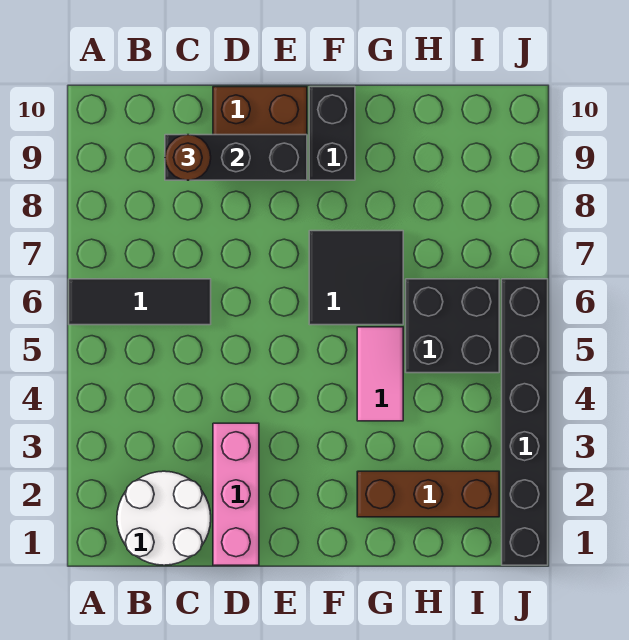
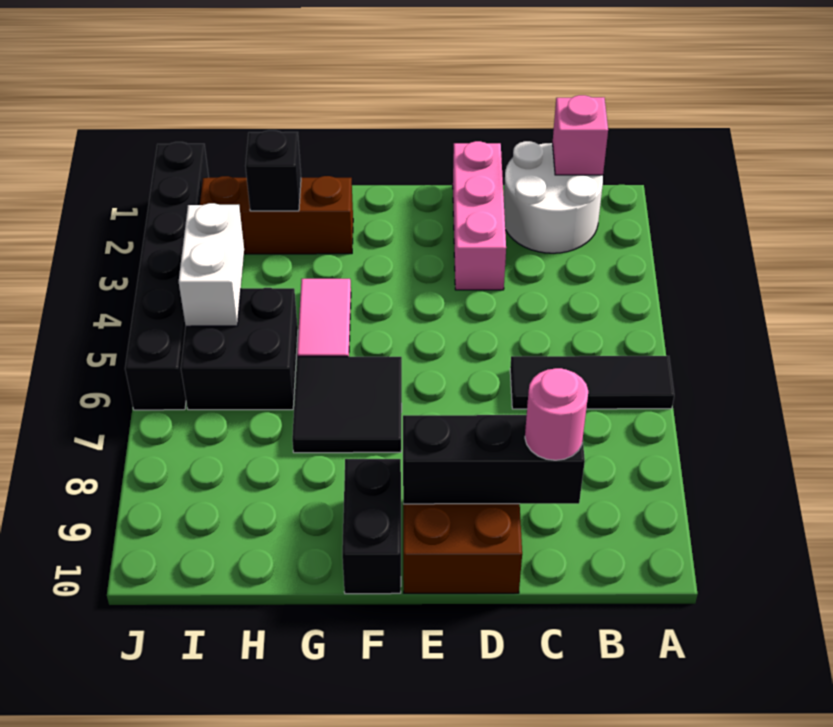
none -> pink 1x1 brick [553,95,608,175]
brown 1x1 round brick [165,135,211,180] -> pink 1x1 round brick [525,368,588,460]
none -> black 1x1 brick [245,130,301,211]
none -> white 1x2 brick [179,203,244,326]

